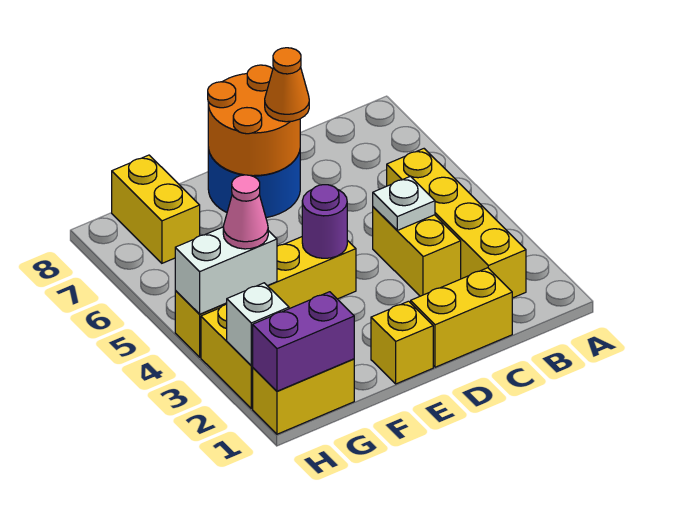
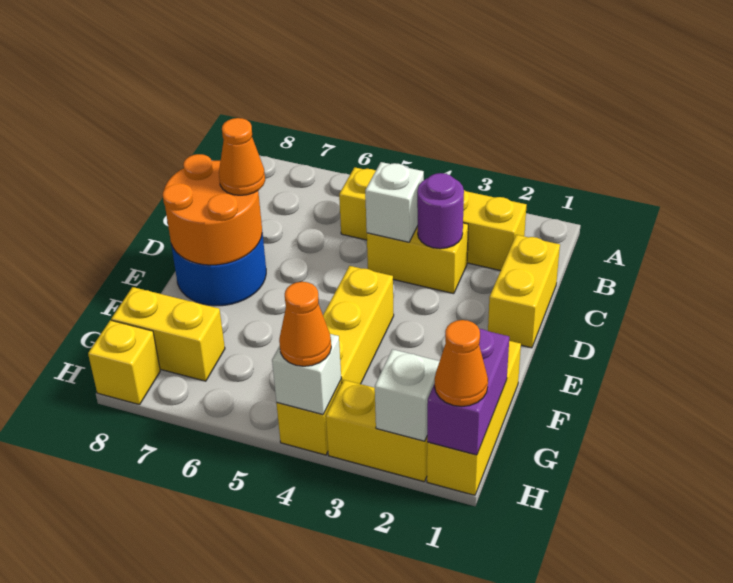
white 1x1 plate [373,176,435,230] -> white 1x1 brick [365,162,424,242]
yellow 1x1 brick [371,301,433,384] -> yellow 1x1 brick moved to [88,320,160,405]
purple 1x1 round brick [302,185,347,258] -> purple 1x1 round brick moved to [417,173,464,249]
yellow 1x2 brick [253,359,354,434] -> yellow 1x3 brick [427,341,521,495]
white 1x2 brick [175,227,277,314] -> white 1x1 brick [272,334,341,414]
pink 1x1 cone [223,175,268,249] -> none
none -> orange 1x1 cone [435,320,488,406]
none -> orange 1x1 cone [279,282,331,366]

